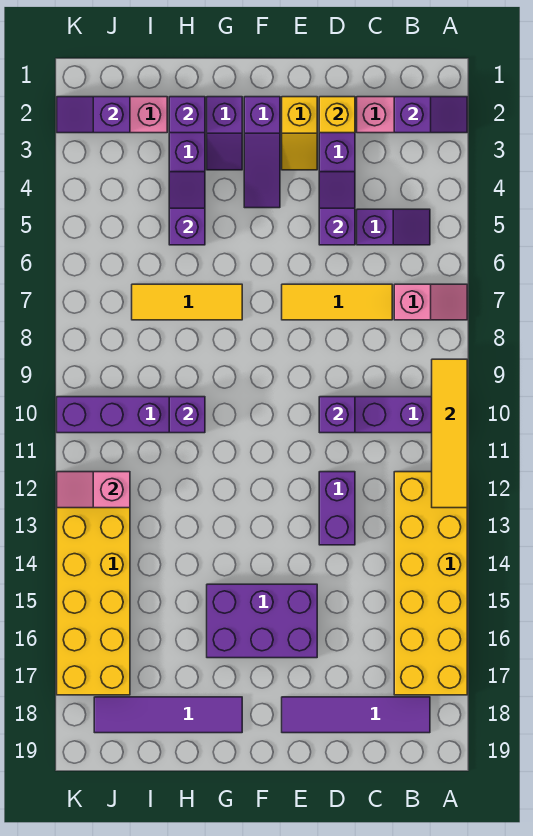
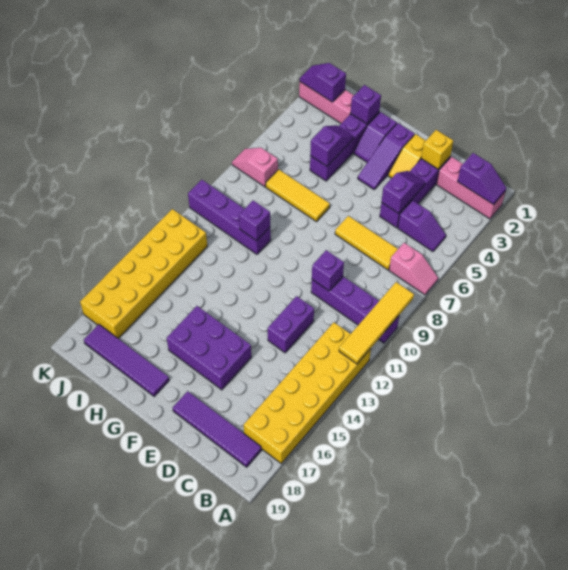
pink 1x2 slope [57,472,130,508] -> pink 1x2 slope moved to [232,148,278,187]

